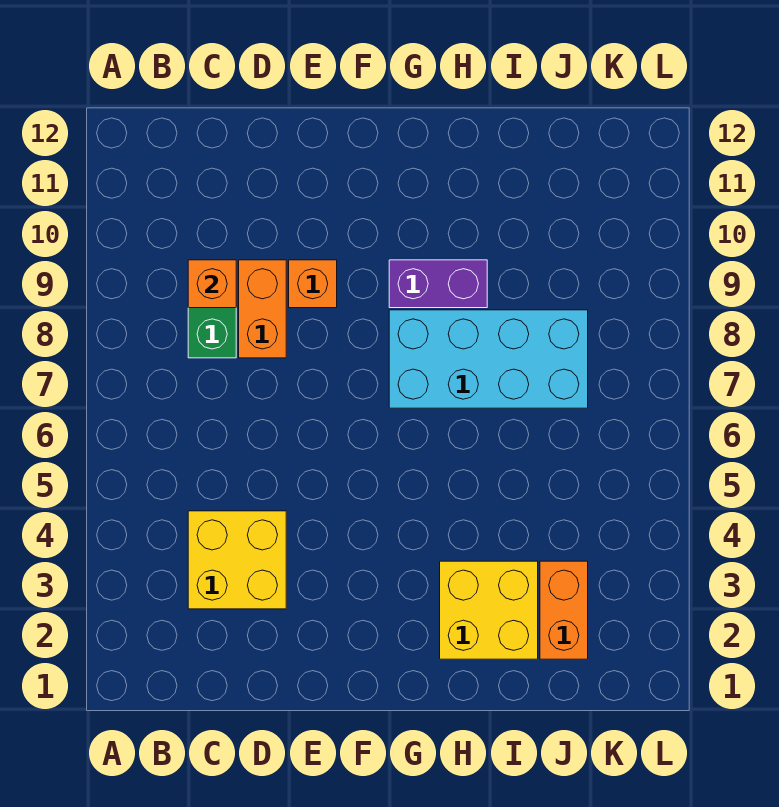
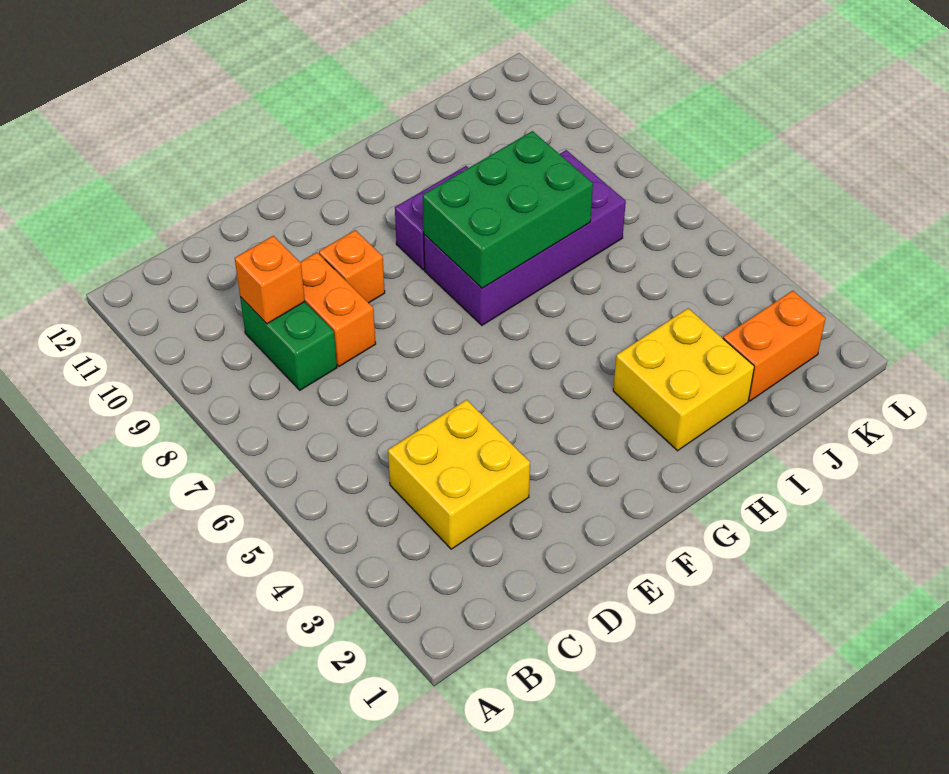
cyan 2x4 brick [389,310,588,408] -> purple 2x4 brick [424,150,626,325]
none -> green 2x3 brick [423,131,593,288]
orange 1x2 brick [540,561,588,659] -> orange 1x2 brick turned to [723,291,826,401]

